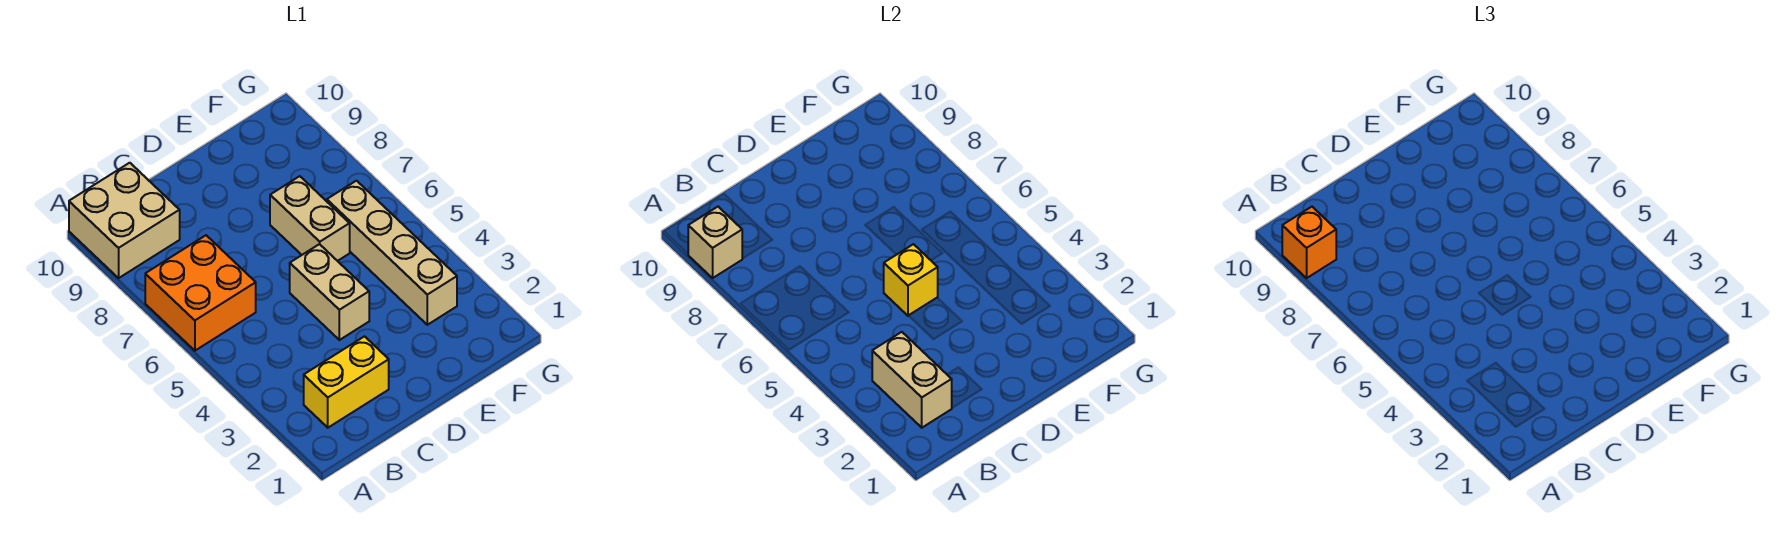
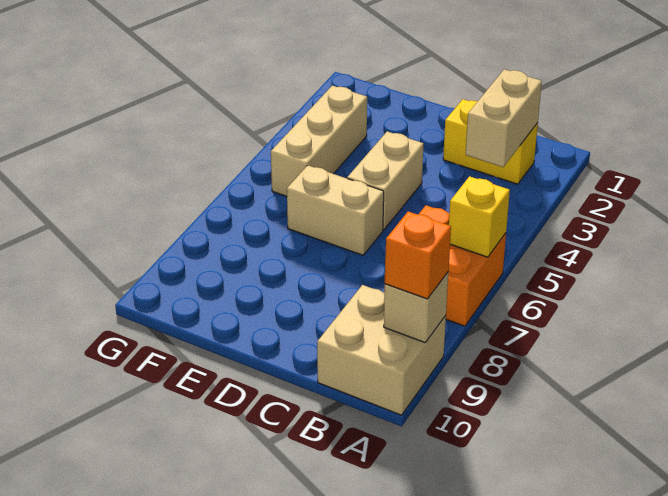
yellow 1x1 brick [884,244,938,316] -> yellow 1x1 brick moved to [449,176,510,257]
tan 1x2 brick [270,176,350,261] -> tan 1x2 brick turned to [287,165,384,255]
tan 1x4 brick [327,181,457,325] -> tan 1x3 brick [271,86,367,196]

